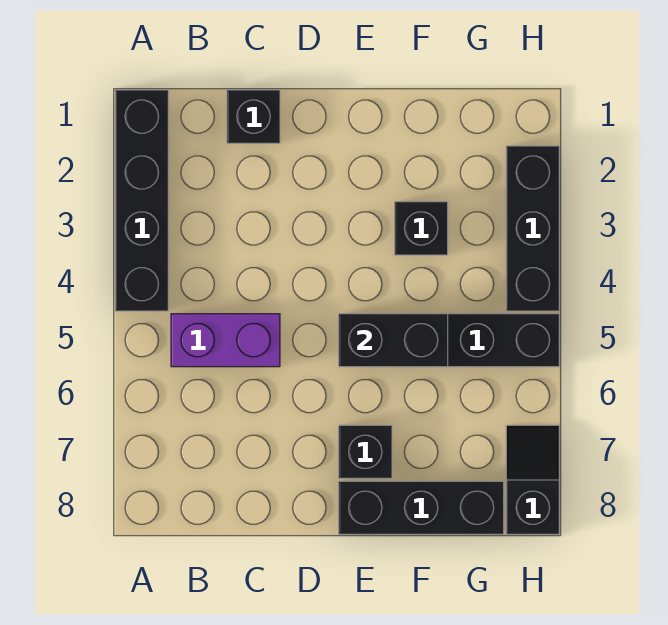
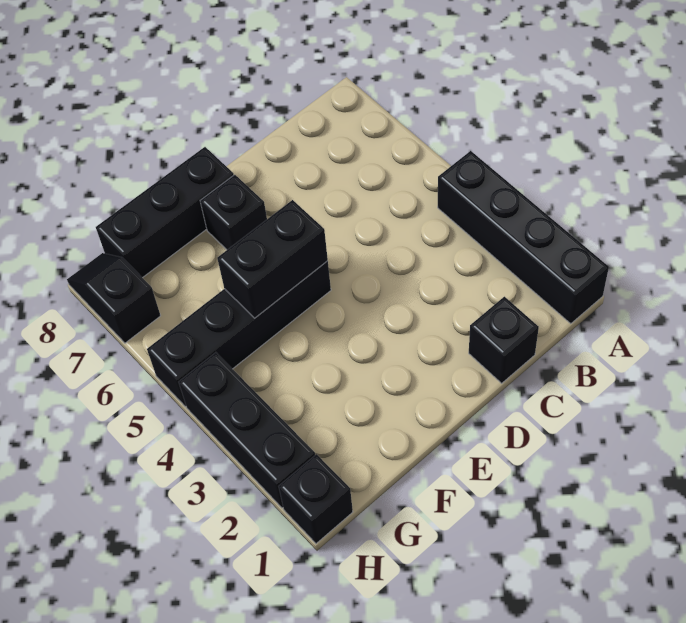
purple 1x2 brick [171,314,280,367] -> none
black 1x1 brick [395,202,448,255] -> black 1x1 brick moved to [279,454,353,544]
black 1x2 slope [506,425,559,534] -> black 1x2 slope turned to [67,253,161,343]

